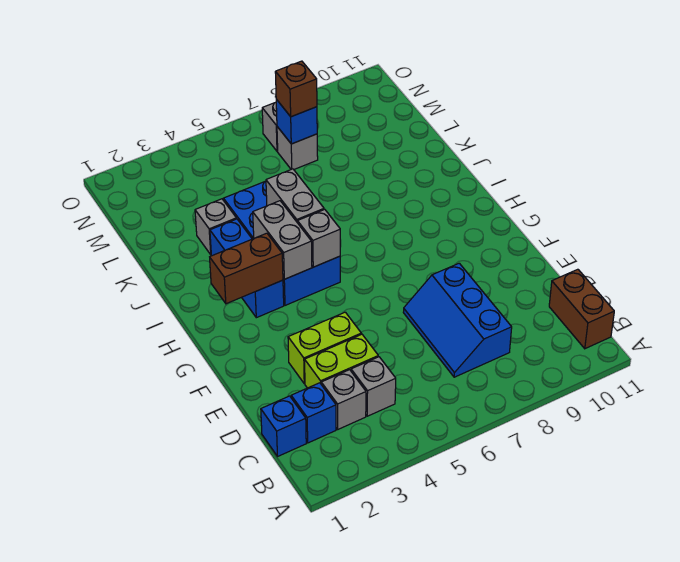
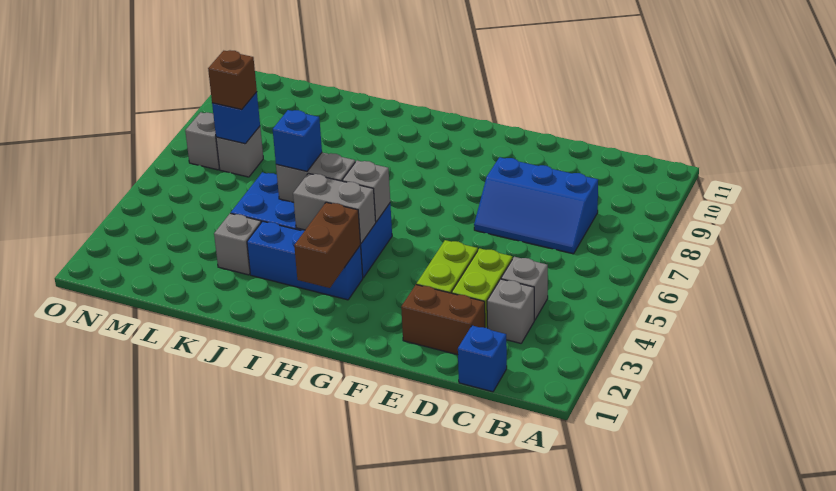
brown 1x2 brick [549,269,614,349] -> brown 1x2 brick moved to [401,285,485,355]
blue 1x1 brick [291,383,336,443] -> blue 1x1 brick moved to [273,110,322,171]

